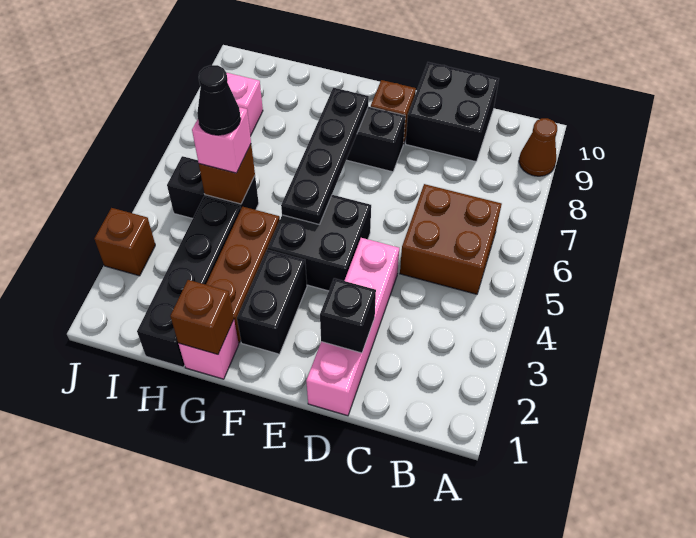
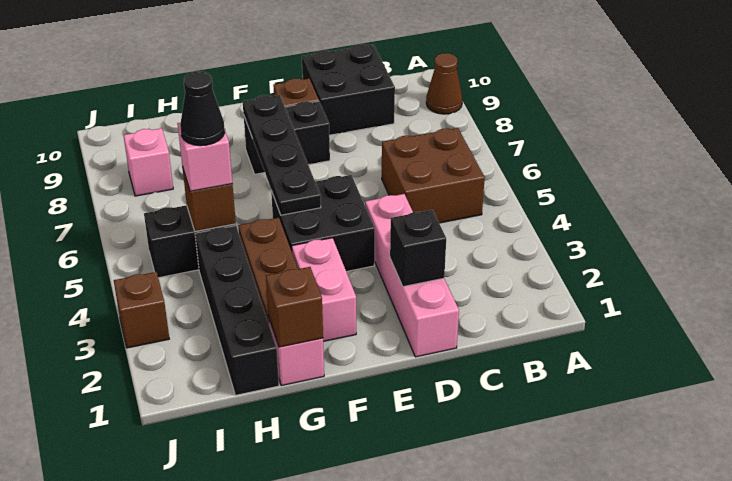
black 1x2 brick [237,250,307,354] -> pink 1x2 brick [292,238,356,341]

